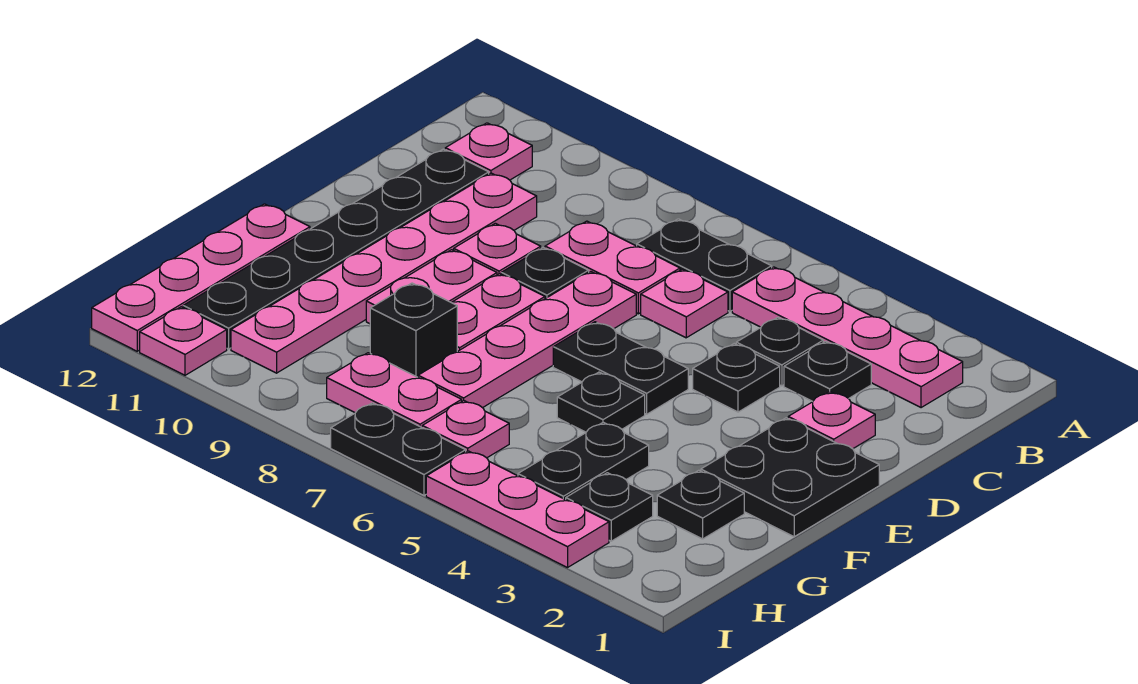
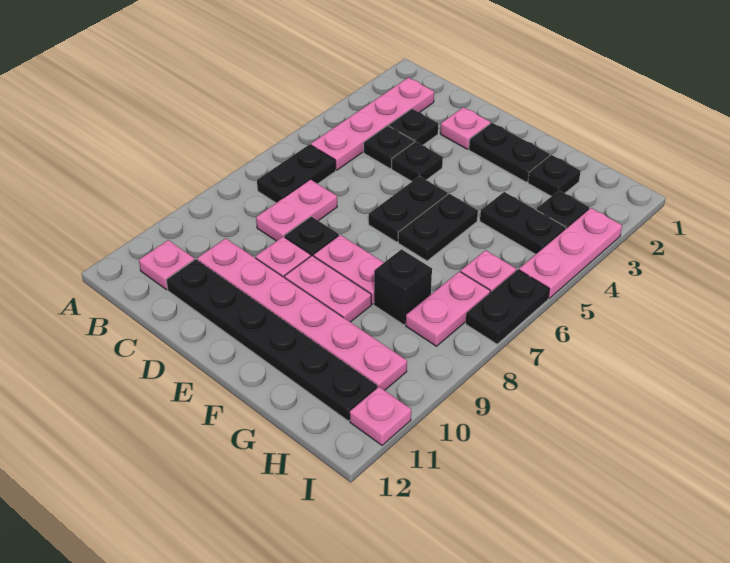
pink 1x1 plate [641,269,728,338] -> none
pink 1x4 plate [418,272,636,408] -> none
black 2x2 plate [701,418,879,537] -> black 1x2 plate [469,123,550,182]
black 1x1 plate [557,372,645,432] -> black 1x2 plate [398,194,478,261]
pink 1x4 plate [92,204,310,351] -> none

